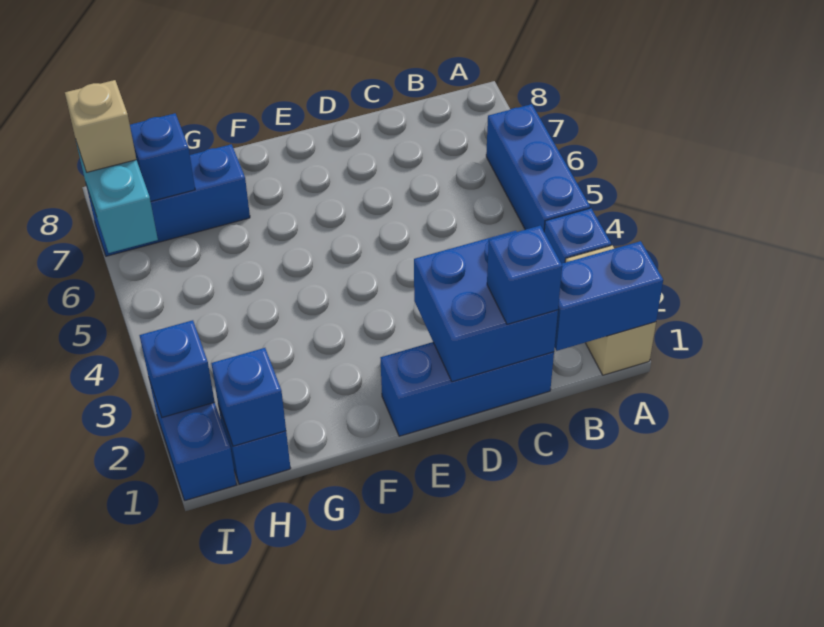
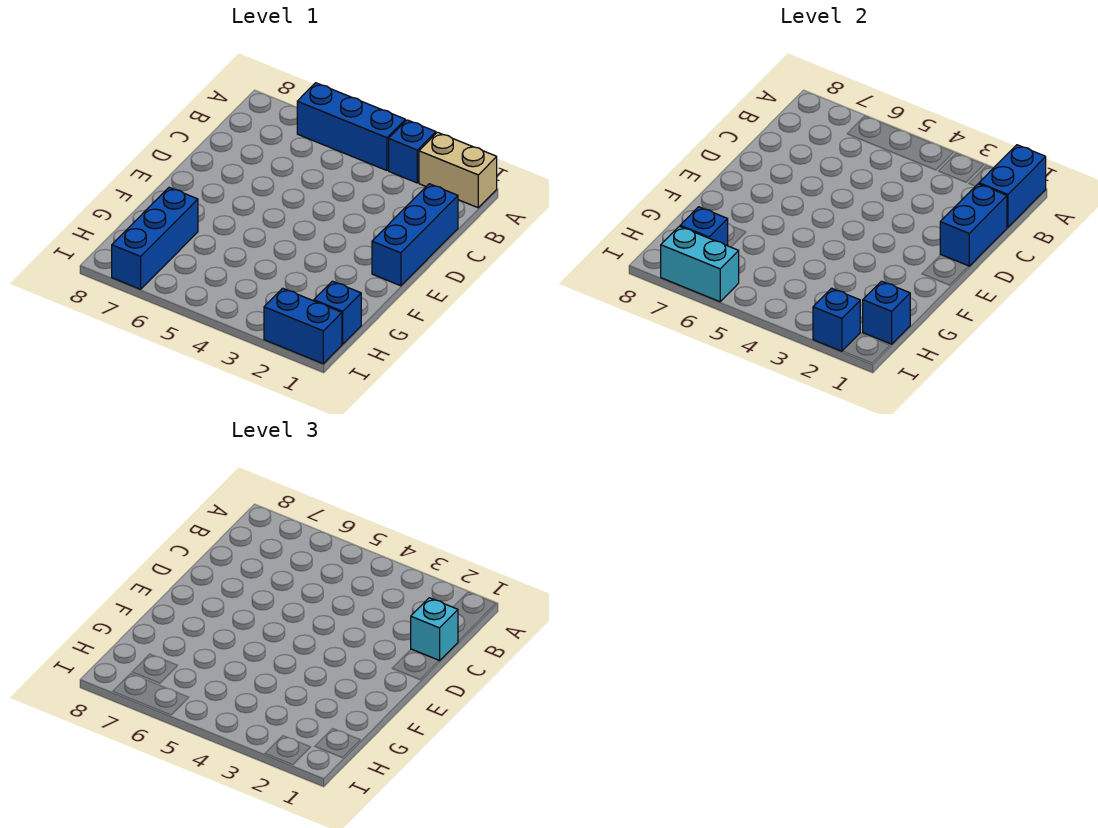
blue 2x2 brick [414,231,558,382] -> blue 1x2 brick [940,184,1007,266]
blue 1x1 brick [487,226,562,324] -> cyan 1x1 brick [411,598,458,661]
tan 1x1 brick [65,80,136,172] -> none

